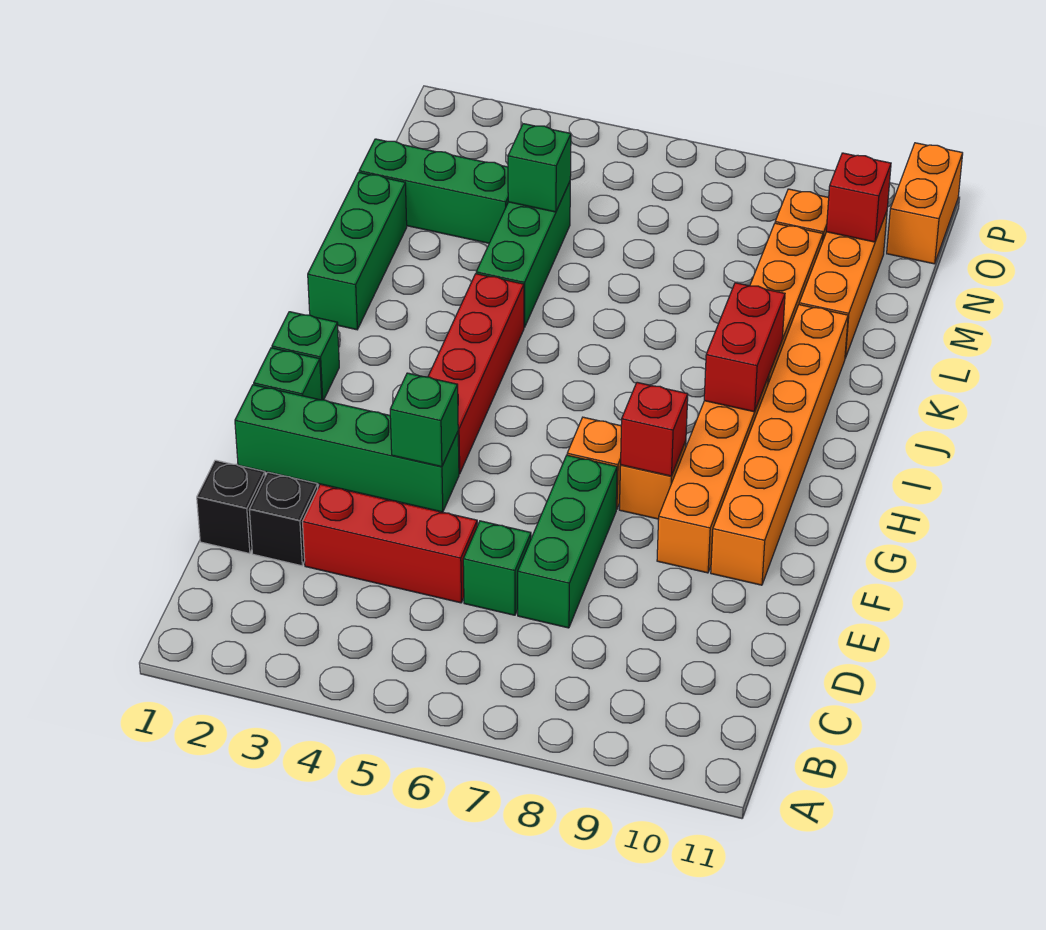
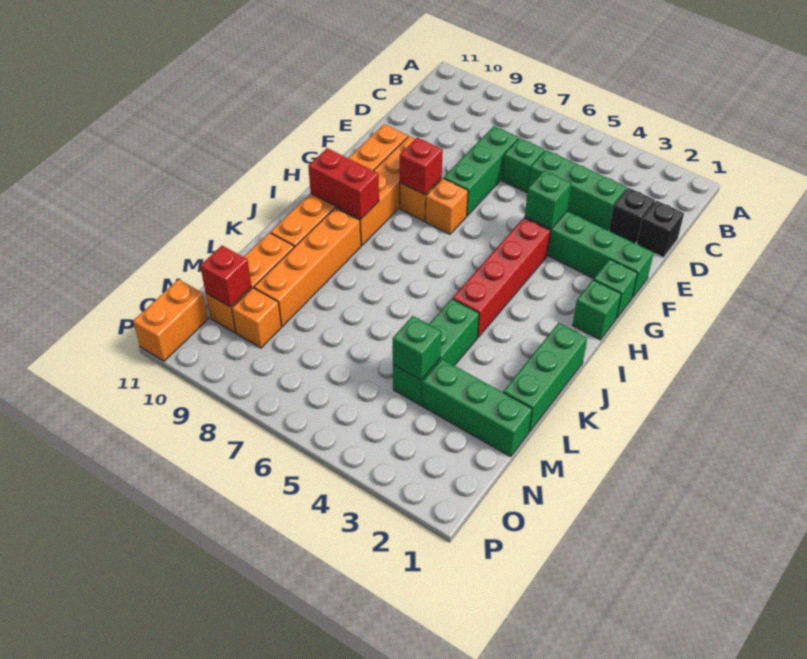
red 1x3 brick [303,484,477,603] -> green 1x3 brick [528,150,627,230]
red 1x2 brick [704,283,785,412] -> red 1x2 brick turned to [308,148,379,219]

